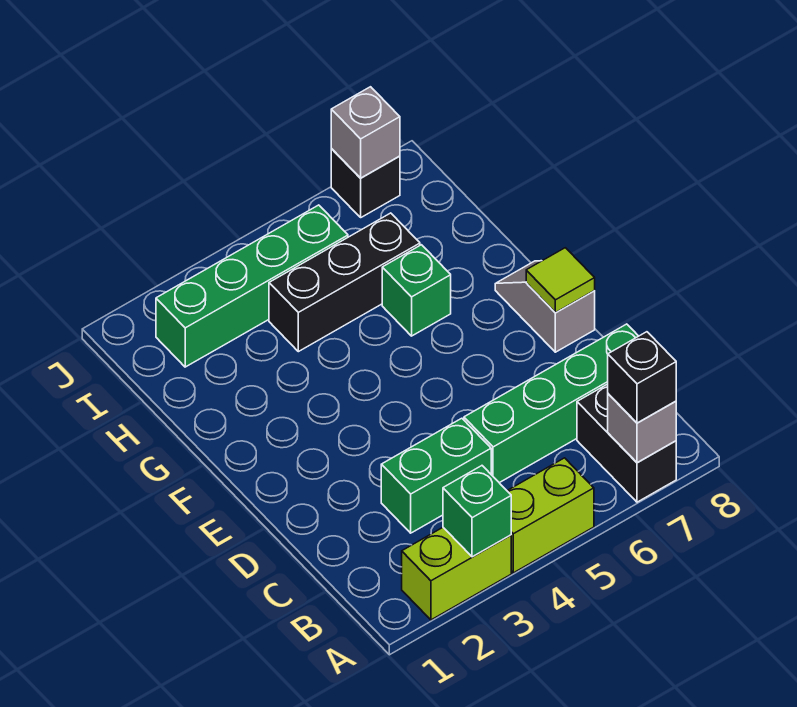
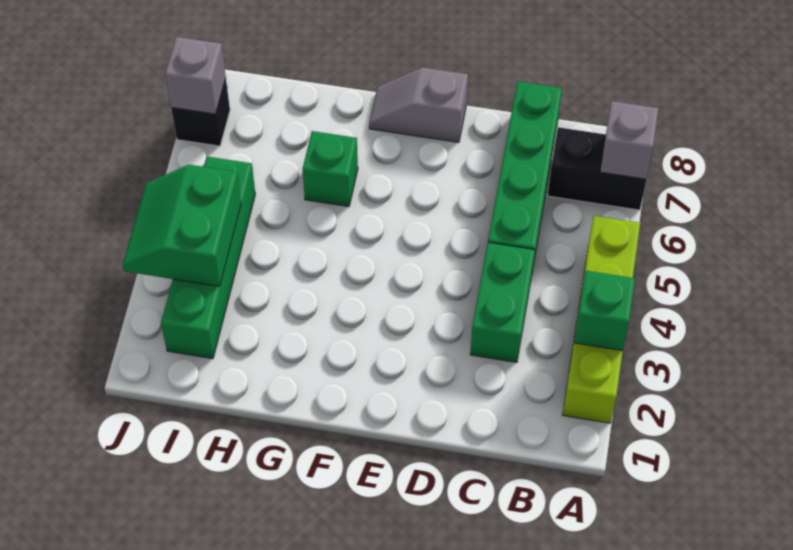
black 1x1 brick [608,332,676,423] -> none
lime 1x1 tile [526,248,595,313] -> none
black 1x3 brick [269,213,420,352] -> none
none -> green 2x2 slope [122,165,241,286]

